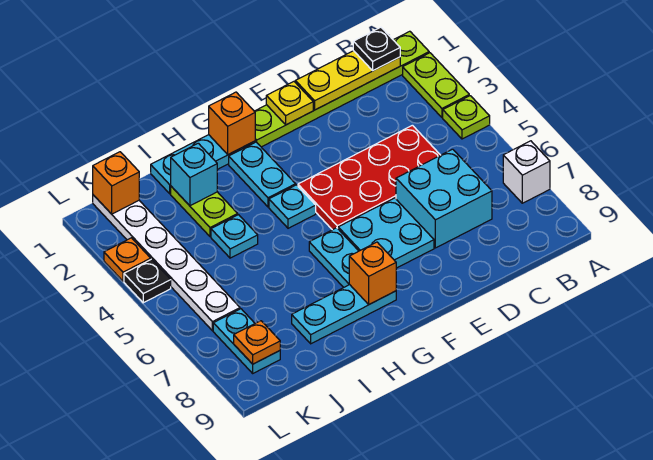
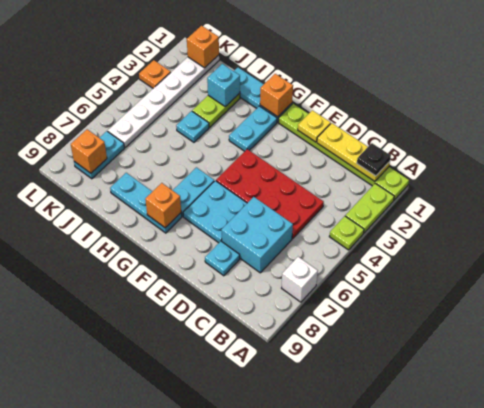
cyan 1x1 plate [269,185,316,228] -> cyan 1x1 plate moved to [205,241,240,276]
orange 1x1 plate [234,321,280,364] -> orange 1x1 brick [71,129,107,173]
black 1x1 plate [124,259,171,303] -> none

